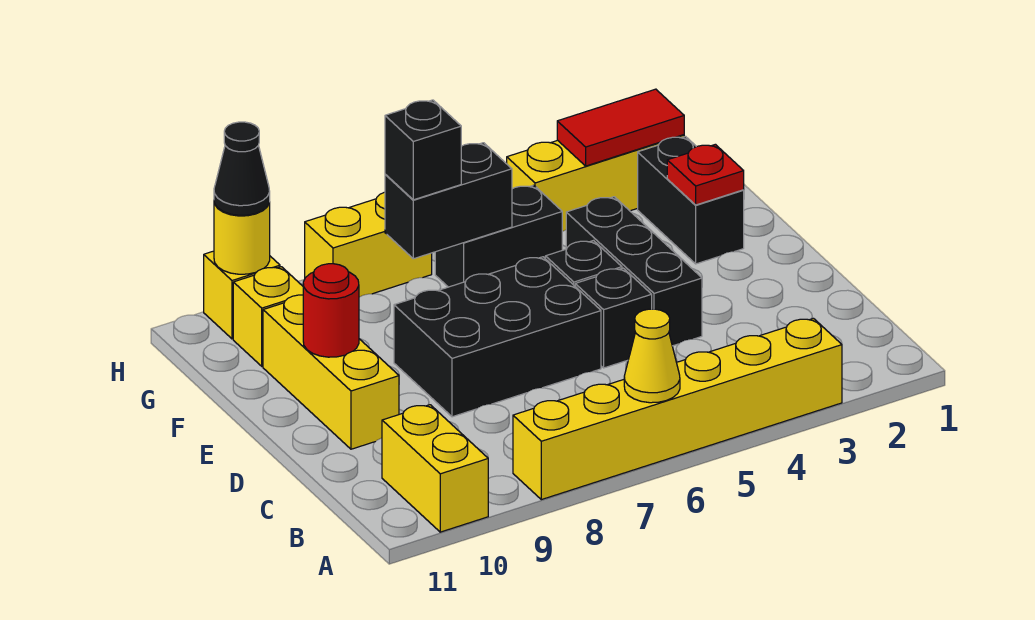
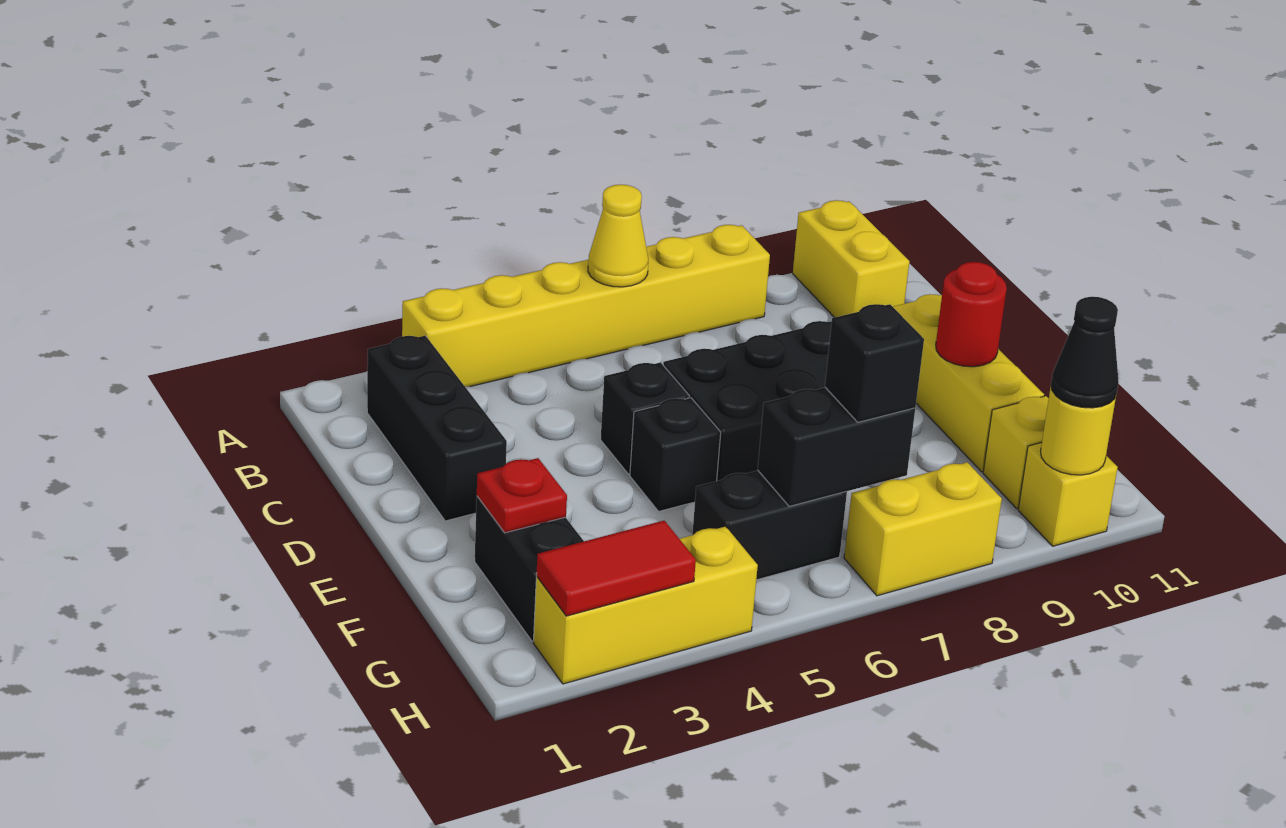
black 1x3 brick [566,197,702,346] -> black 1x3 brick moved to [367,336,507,521]

